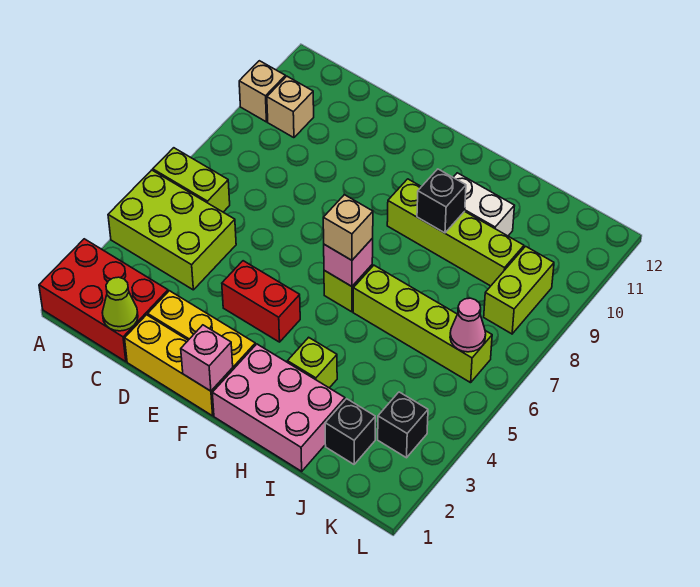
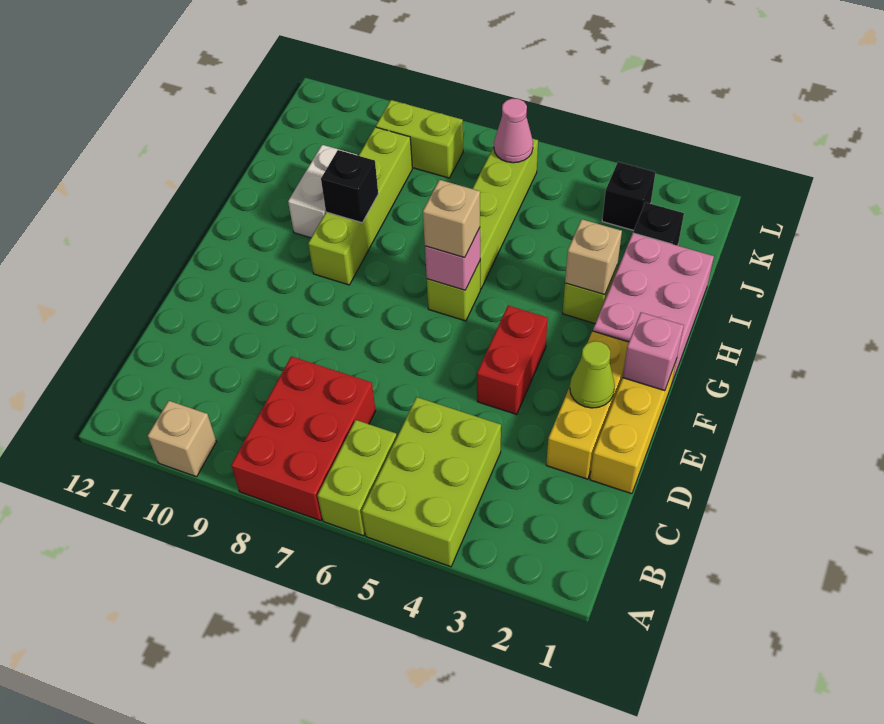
red 2x3 brick [39,239,168,362] -> red 2x3 brick moved to [231,356,376,521]
tan 1x1 brick [267,76,314,138] -> tan 1x1 brick moved to [565,219,622,295]
lime 1x1 cone [102,277,138,331] -> lime 1x1 cone moved to [570,341,615,408]

